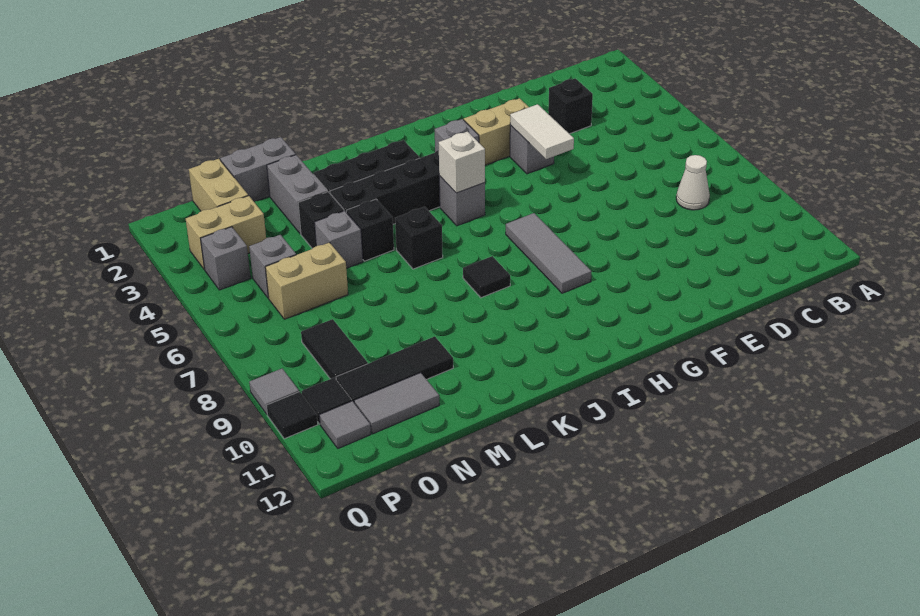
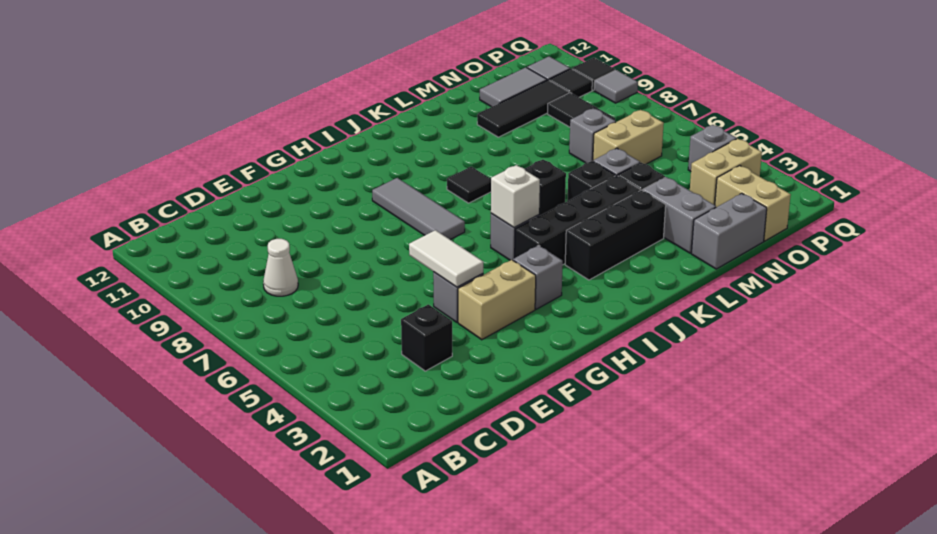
grey 1x1 brick [249,235,296,298] -> grey 1x1 brick moved to [569,108,616,163]

